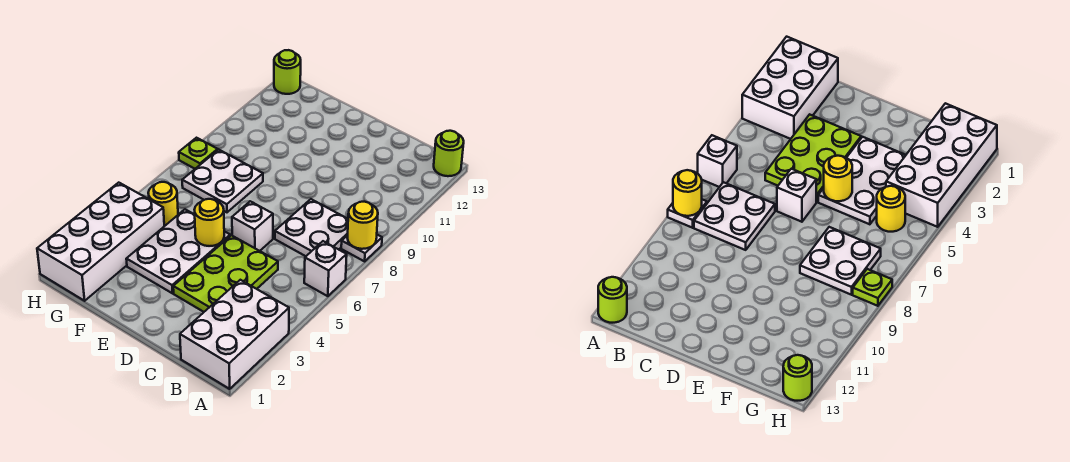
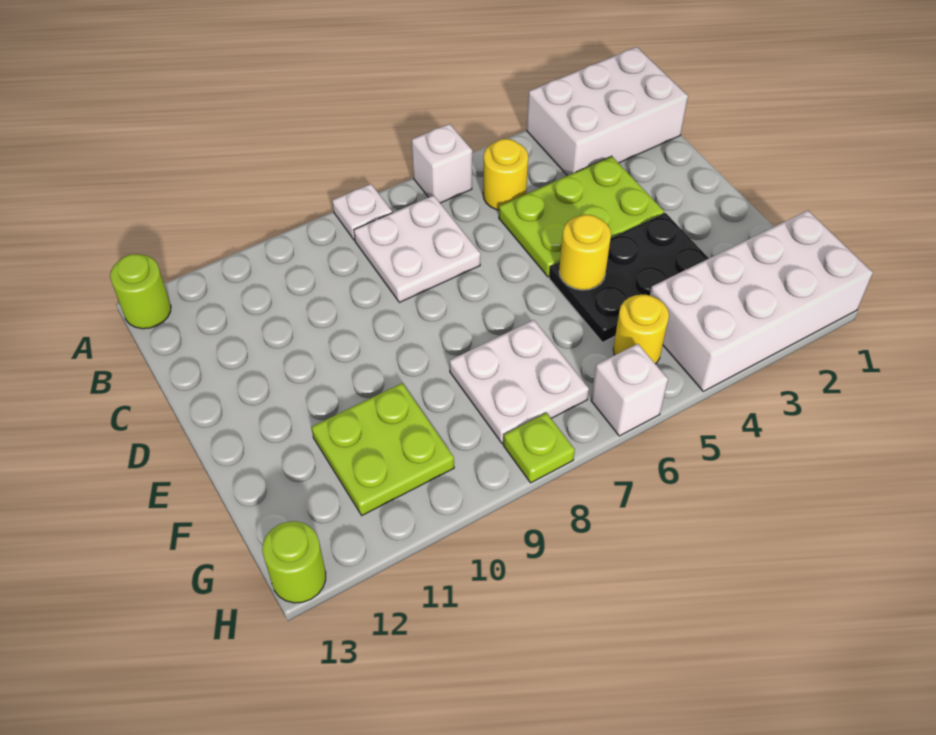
yellow 1x1 round brick [347,202,378,249] -> yellow 1x1 round brick moved to [483,139,528,210]
white 1x1 brick [232,201,273,251] -> white 1x1 brick moved to [591,344,668,436]
white 2x3 plate [126,209,230,293] -> black 2x3 plate [549,213,709,342]
none -> lime 2x2 plate [311,383,454,515]

